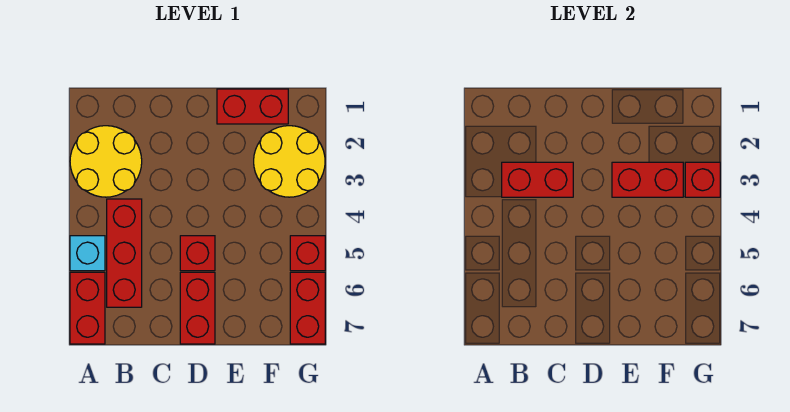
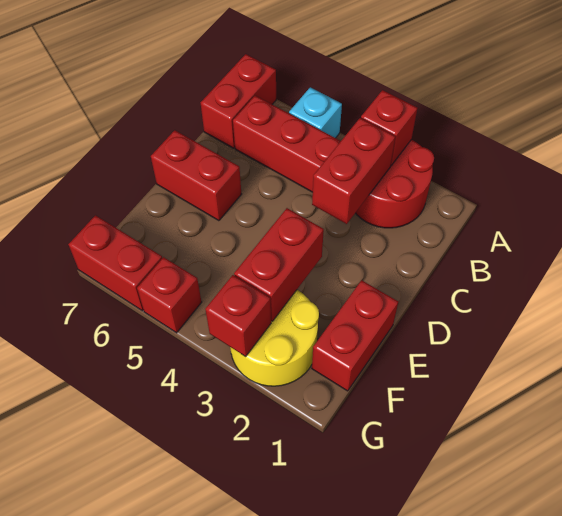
yellow 2x2 round brick [70,126,142,197] -> red 2x2 round brick [356,140,434,228]
red 1x2 brick [70,272,105,344] -> red 1x2 brick turned to [201,54,276,148]
red 1x1 brick [180,236,215,271] -> red 1x1 brick moved to [361,90,418,165]

